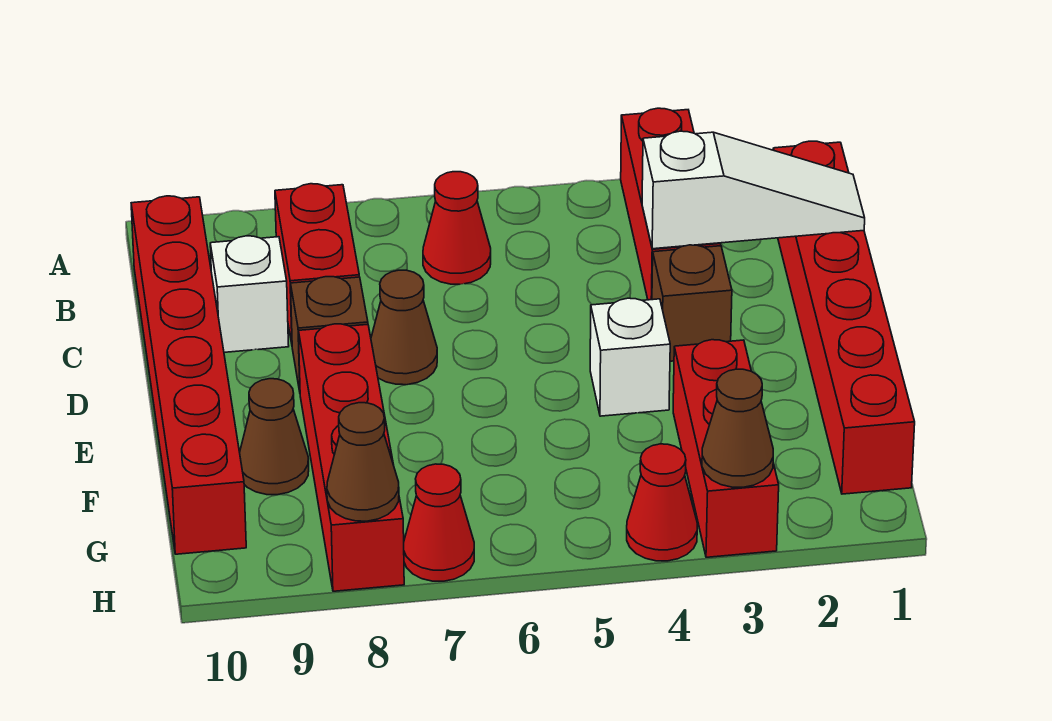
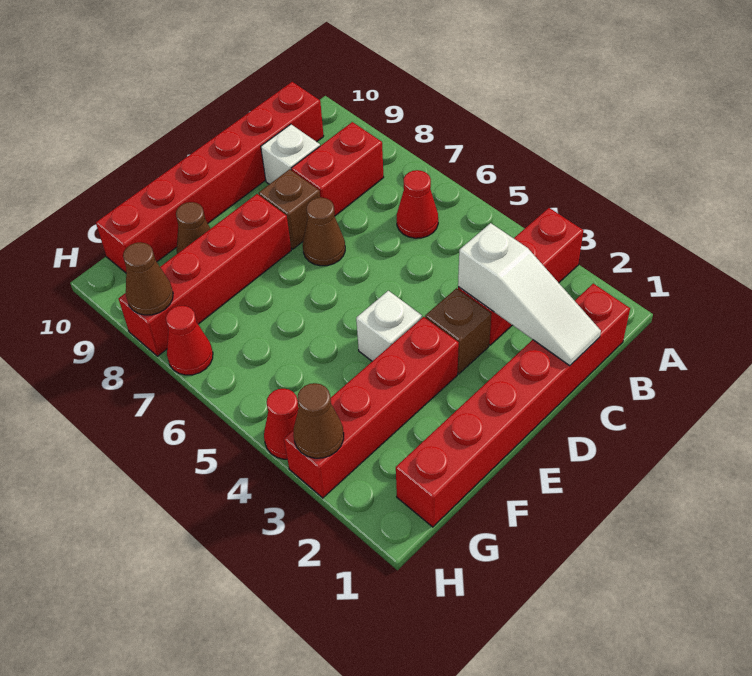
red 1x3 brick [673,340,779,557] -> red 1x4 brick [284,317,459,498]

